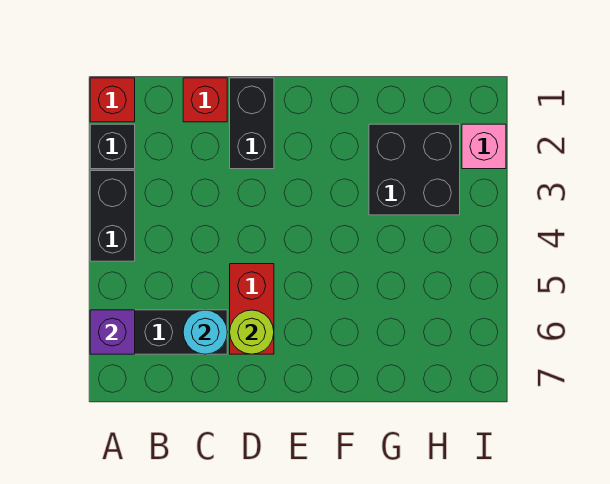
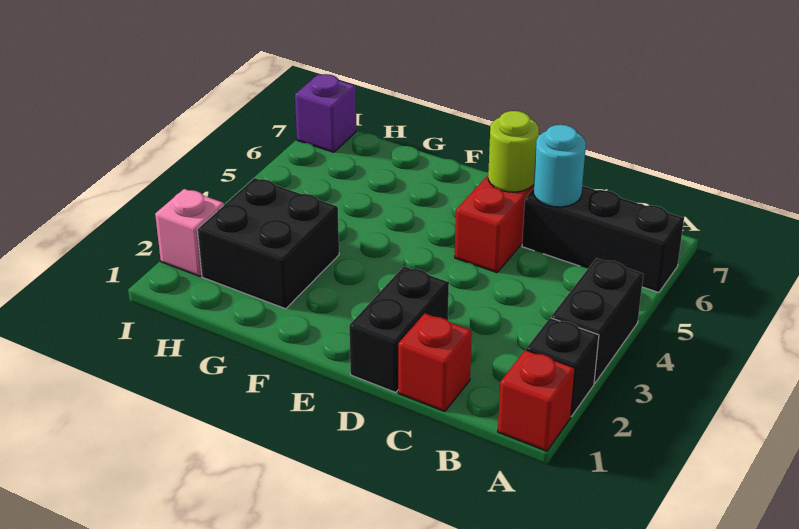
purple 1x1 brick [90,310,135,354] -> purple 1x1 brick moved to [295,74,356,152]

